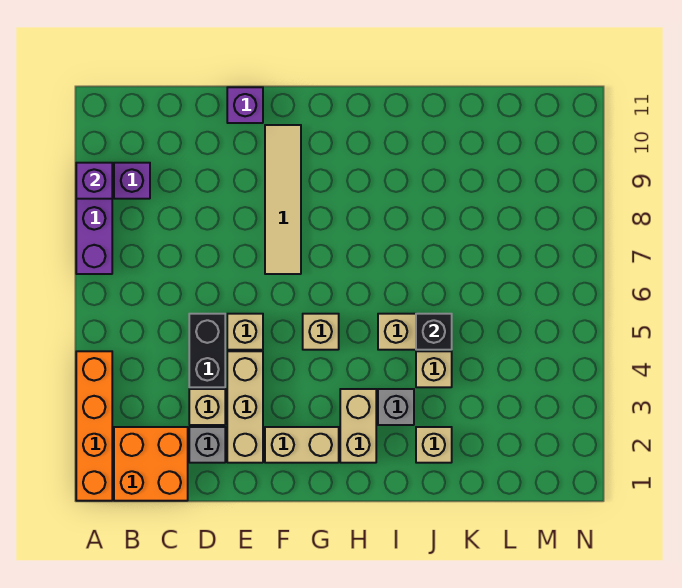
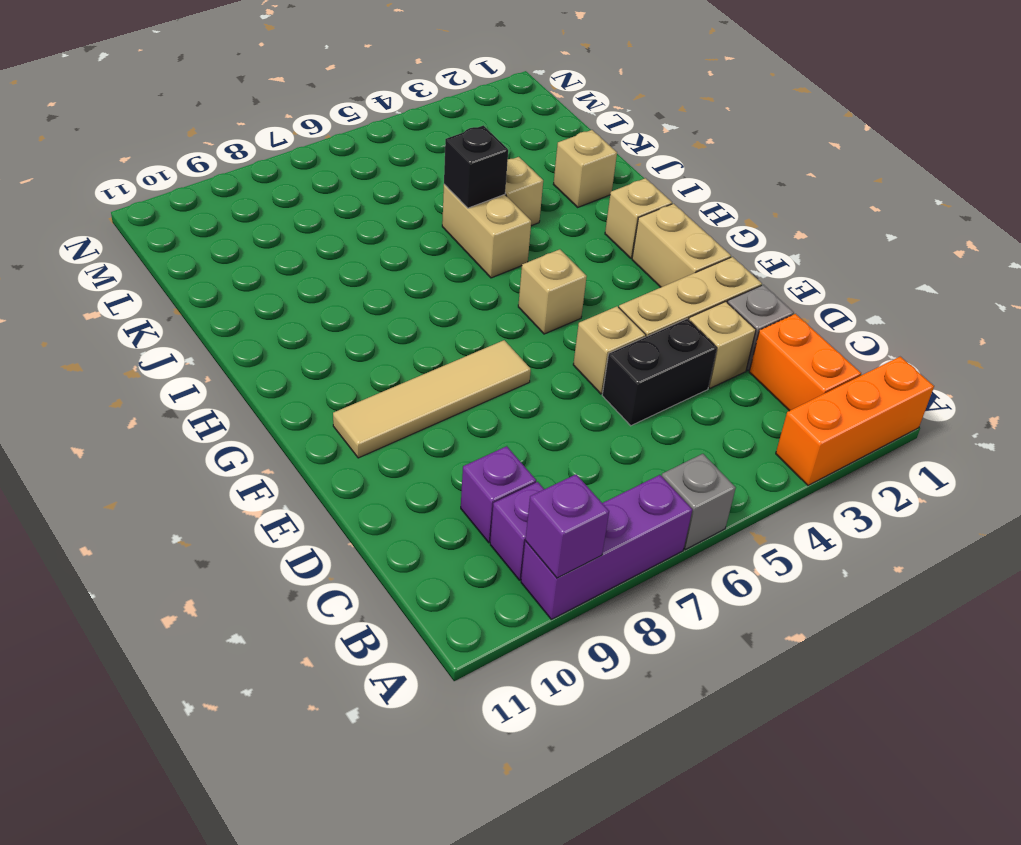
orange 1x4 brick [76,351,112,501] -> orange 1x3 brick [776,357,934,485]
orange 2x2 brick [114,427,188,501] -> orange 1x2 brick [749,314,861,411]
purple 1x1 brick [227,87,263,123] -> purple 1x1 brick moved to [461,446,536,543]
tan 1x2 brick [340,389,376,463] -> tan 1x1 brick [605,178,672,258]
grey 1x1 brick [378,389,414,425] -> grey 1x1 brick moved to [662,454,736,549]

